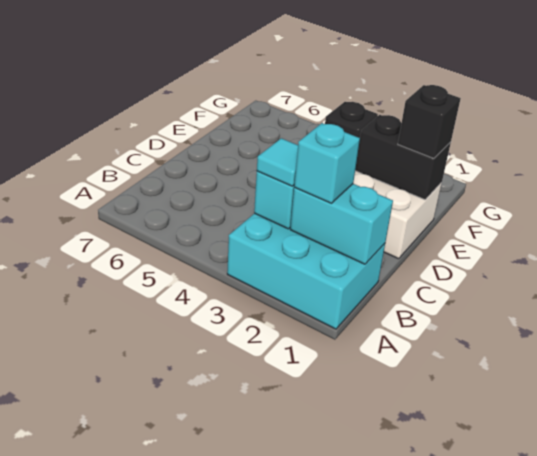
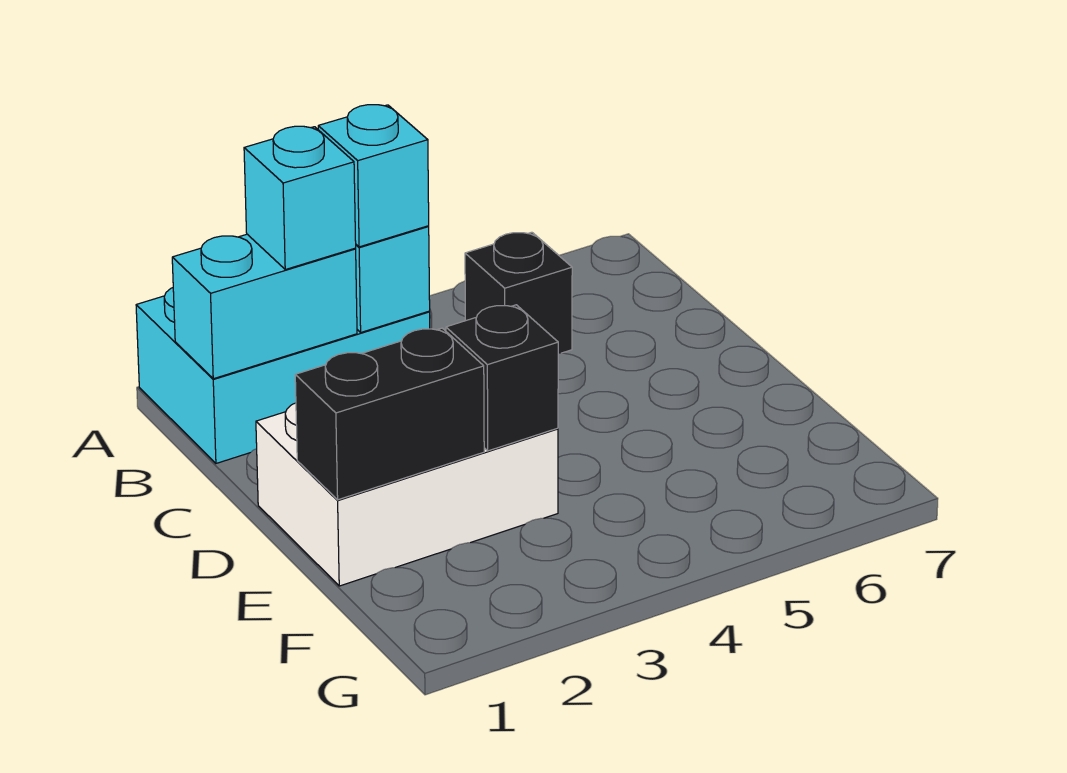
cyan 1x1 tile [257,138,298,186] -> cyan 1x1 brick [318,105,429,247]
black 1x1 brick [398,85,461,158] -> black 1x1 brick moved to [465,232,572,353]

